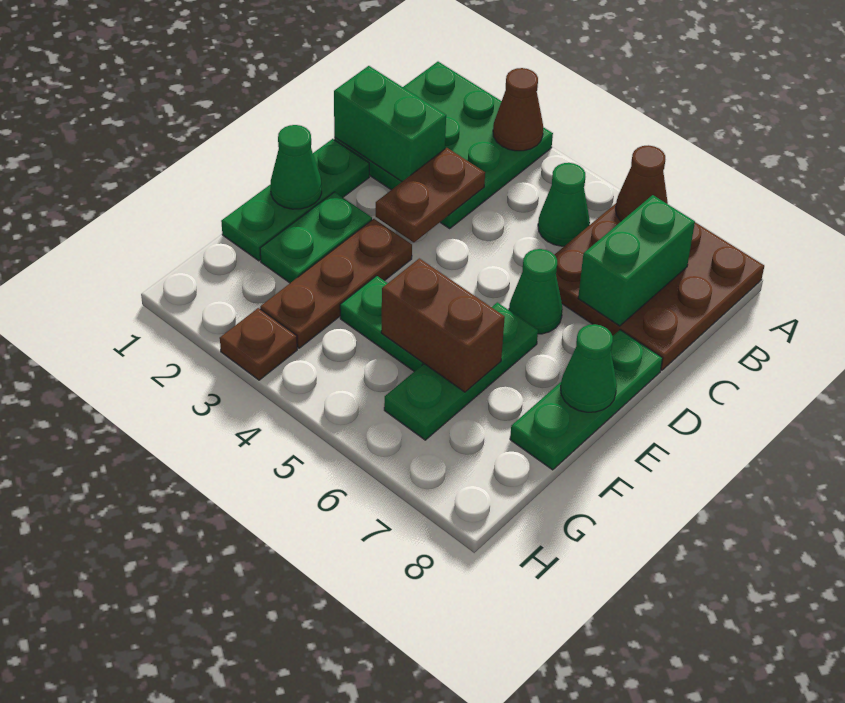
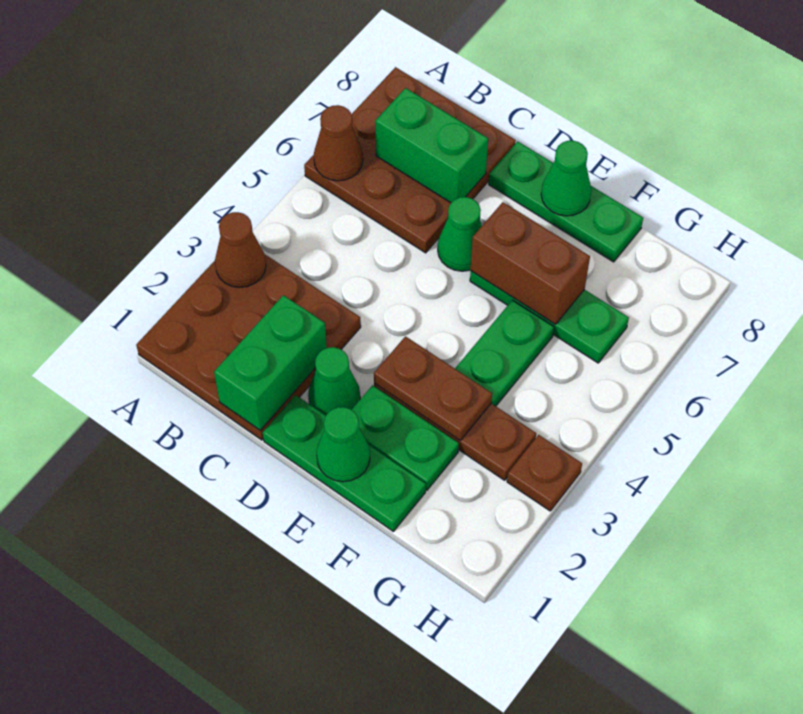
green 3x3 plate [334,62,553,228] -> brown 3x3 plate [136,255,361,440]
green 1x1 cone [538,163,590,246] -> green 1x1 cone moved to [308,347,360,415]
brown 1x2 plate [376,148,485,243] -> brown 1x2 plate moved to [374,337,492,440]
brown 1x2 brick [381,258,505,392] -> brown 1x2 brick turned to [471,202,590,324]

